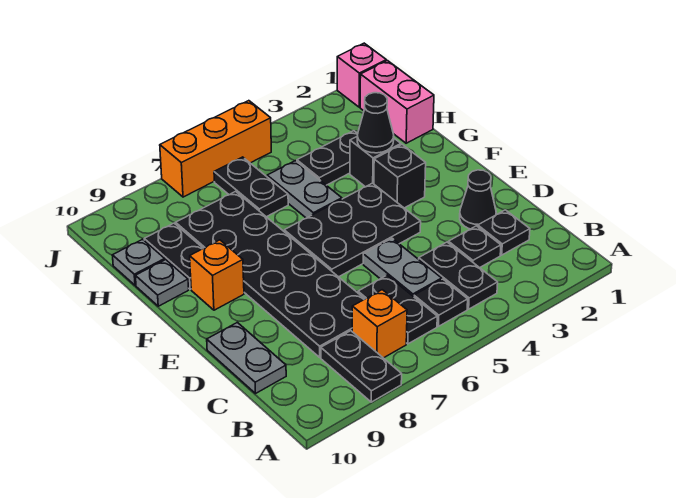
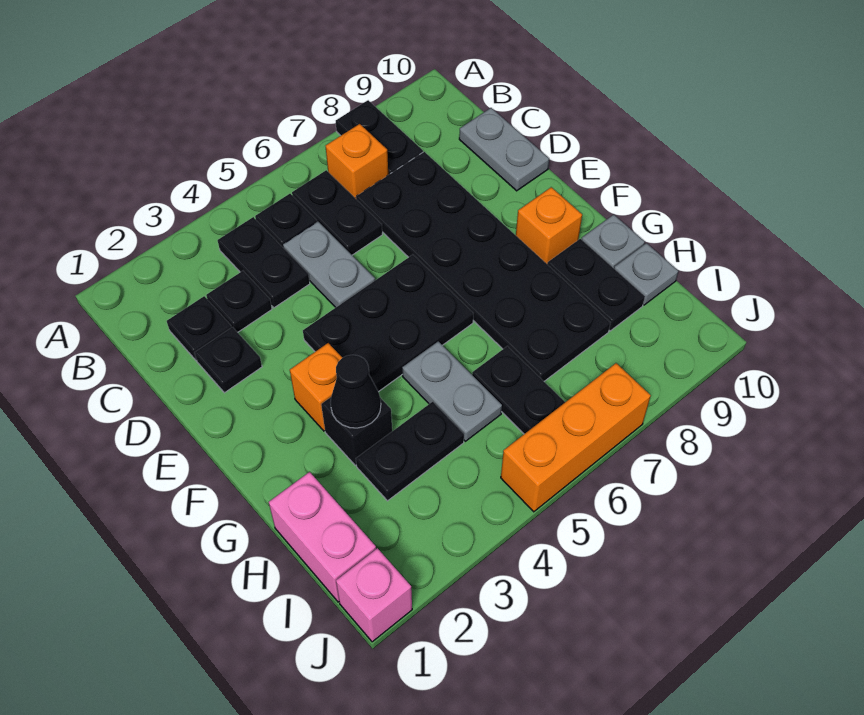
black 1x1 cone [460,170,496,229] -> black 1x1 plate [194,327,262,393]
black 1x1 brick [374,145,426,208] -> orange 1x1 brick [290,343,342,431]

